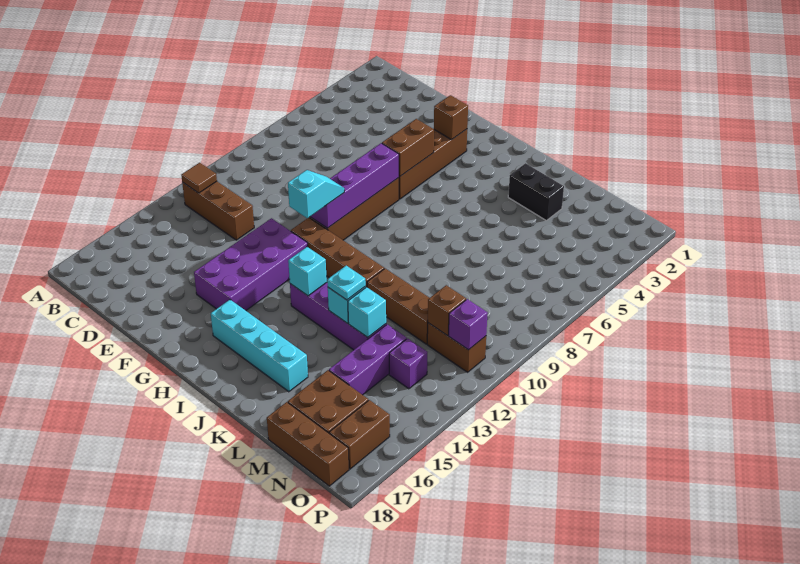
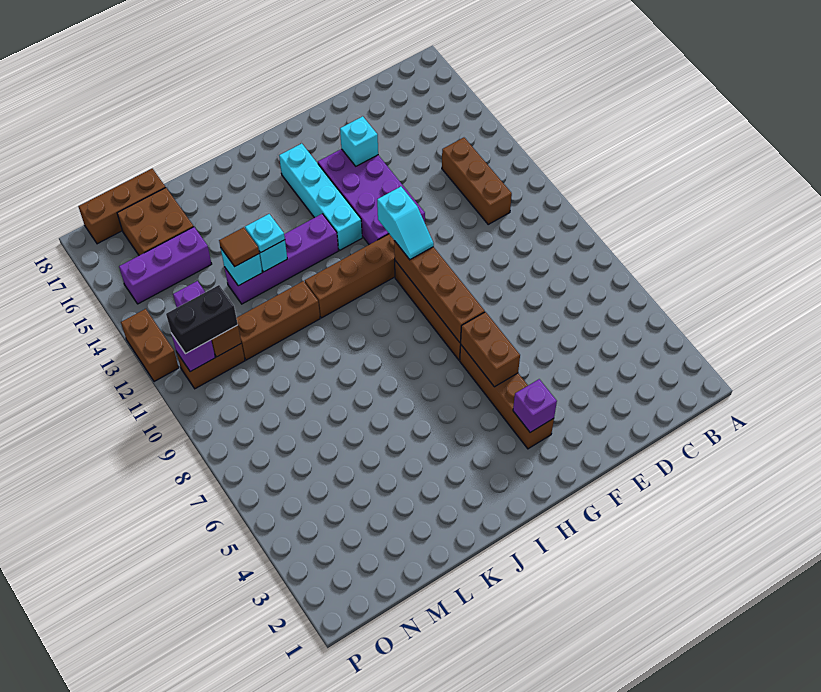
brown 1x3 brick [182,181,254,240] -> brown 1x3 brick turned to [442,138,512,224]
brown 1x1 tile [181,163,217,193] -> brown 1x1 tile moved to [219,227,259,266]
brown 1x1 brick [434,95,468,140] -> purple 1x1 brick [513,379,557,432]
purple 1x4 brick [310,143,399,228] -> brown 1x4 brick [394,241,485,342]
cyan 1x4 brick [211,300,308,392] -> cyan 1x4 brick turned to [279,144,362,250]
cyan 1x1 brick [288,247,327,296] -> cyan 1x1 brick moved to [340,116,378,166]
black 1x2 brick [508,163,564,220] -> black 1x2 brick moved to [166,285,238,354]
purple 1x3 brick [329,324,407,395] -> purple 1x3 brick turned to [119,227,212,304]
brown 1x2 brick [329,400,390,469] -> brown 1x2 brick moved to [121,309,179,382]

